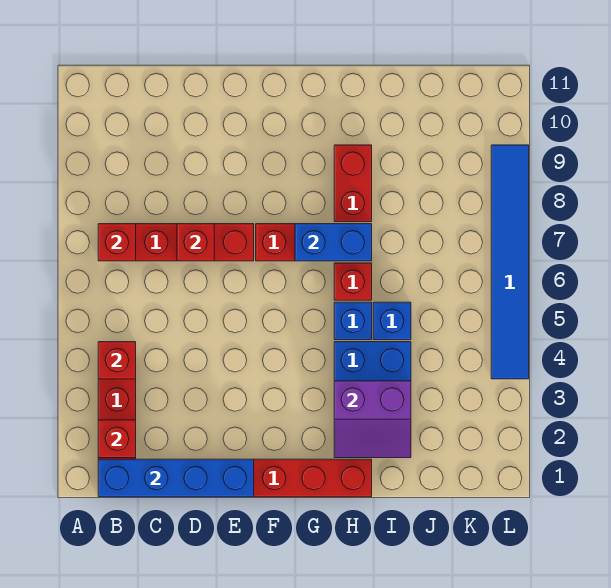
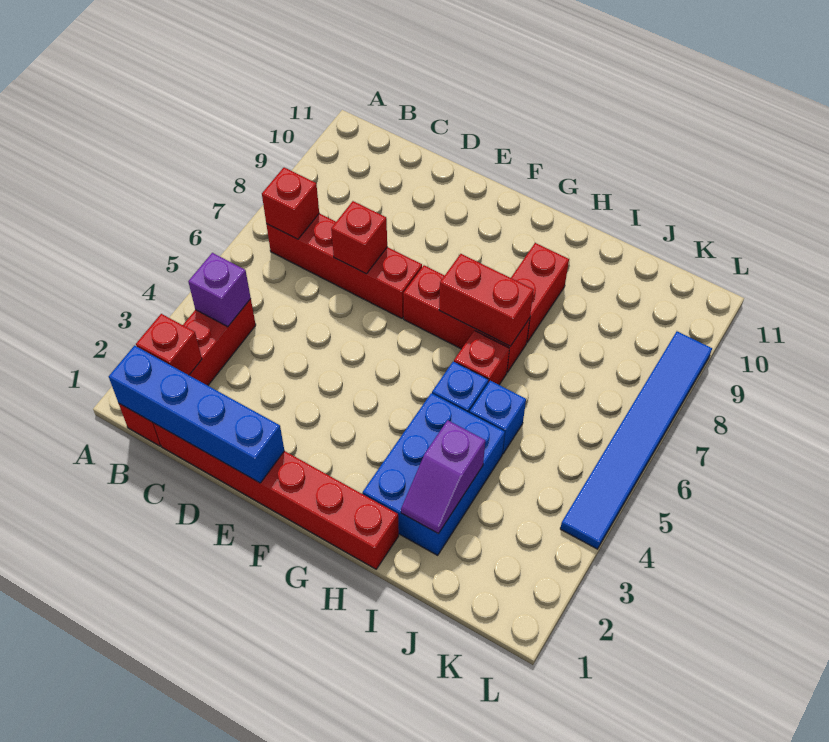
red 1x1 brick [98,342,136,379] -> purple 1x1 brick [188,253,251,327]
blue 1x2 brick [295,224,372,261] -> red 1x2 brick [439,254,534,346]
purple 2x2 slope [334,381,411,458] -> purple 1x2 slope [401,420,485,534]

